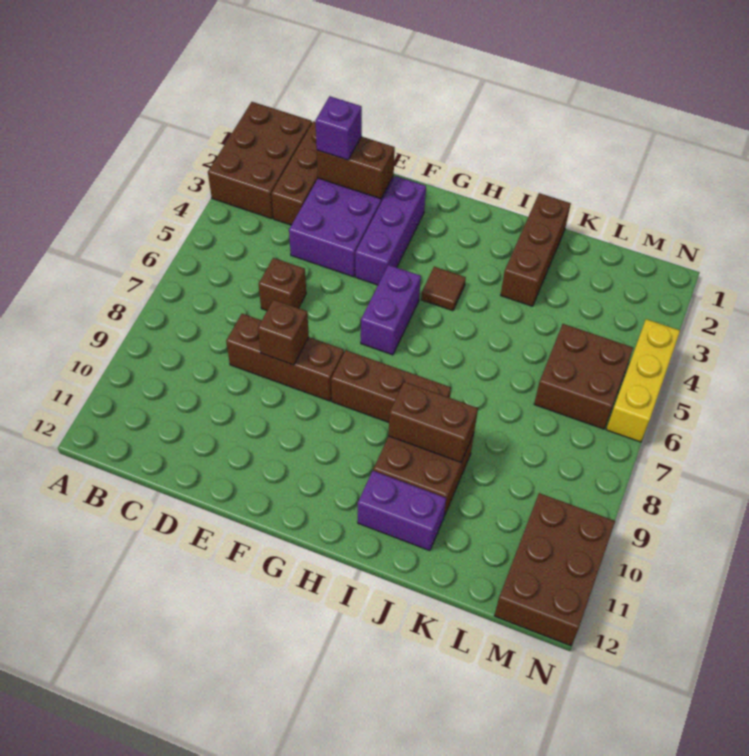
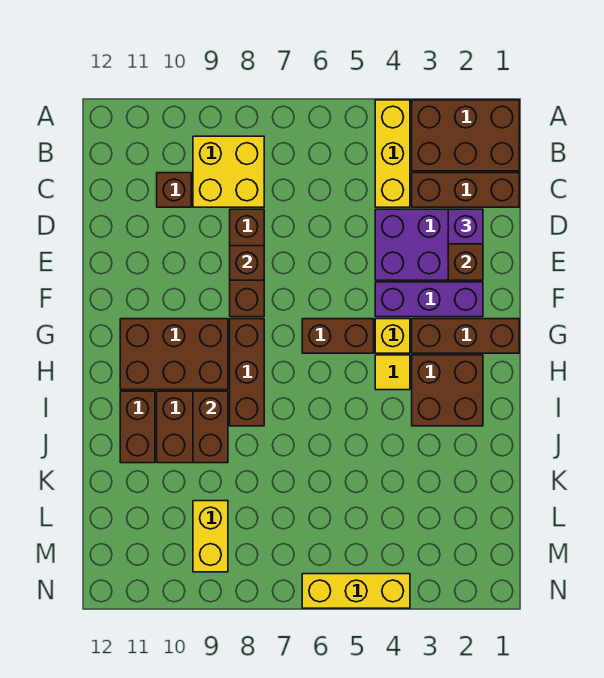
none -> yellow 1x3 brick [375,100,410,207]
none -> yellow 2x2 brick [193,136,264,207]
brown 1x1 brick [259,258,306,311] -> brown 1x1 brick moved to [157,173,191,207]
none -> yellow 1x1 brick [375,319,410,353]
purple 1x2 brick [361,265,421,355] -> brown 1x2 brick [302,319,374,353]
brown 1x1 tile [421,267,466,311] -> yellow 1x1 tile [375,355,410,390]
purple 1x2 brick [358,471,446,551] -> brown 1x2 brick [120,391,155,463]
brown 1x3 brick [501,193,571,306] -> brown 1x3 brick moved to [412,319,519,353]
brown 2x2 brick [534,324,633,429] -> brown 2x2 brick moved to [412,355,483,426]
none -> yellow 1x2 brick [193,501,228,572]
brown 2x3 brick [494,493,615,646] -> brown 2x3 brick moved to [120,319,228,390]

